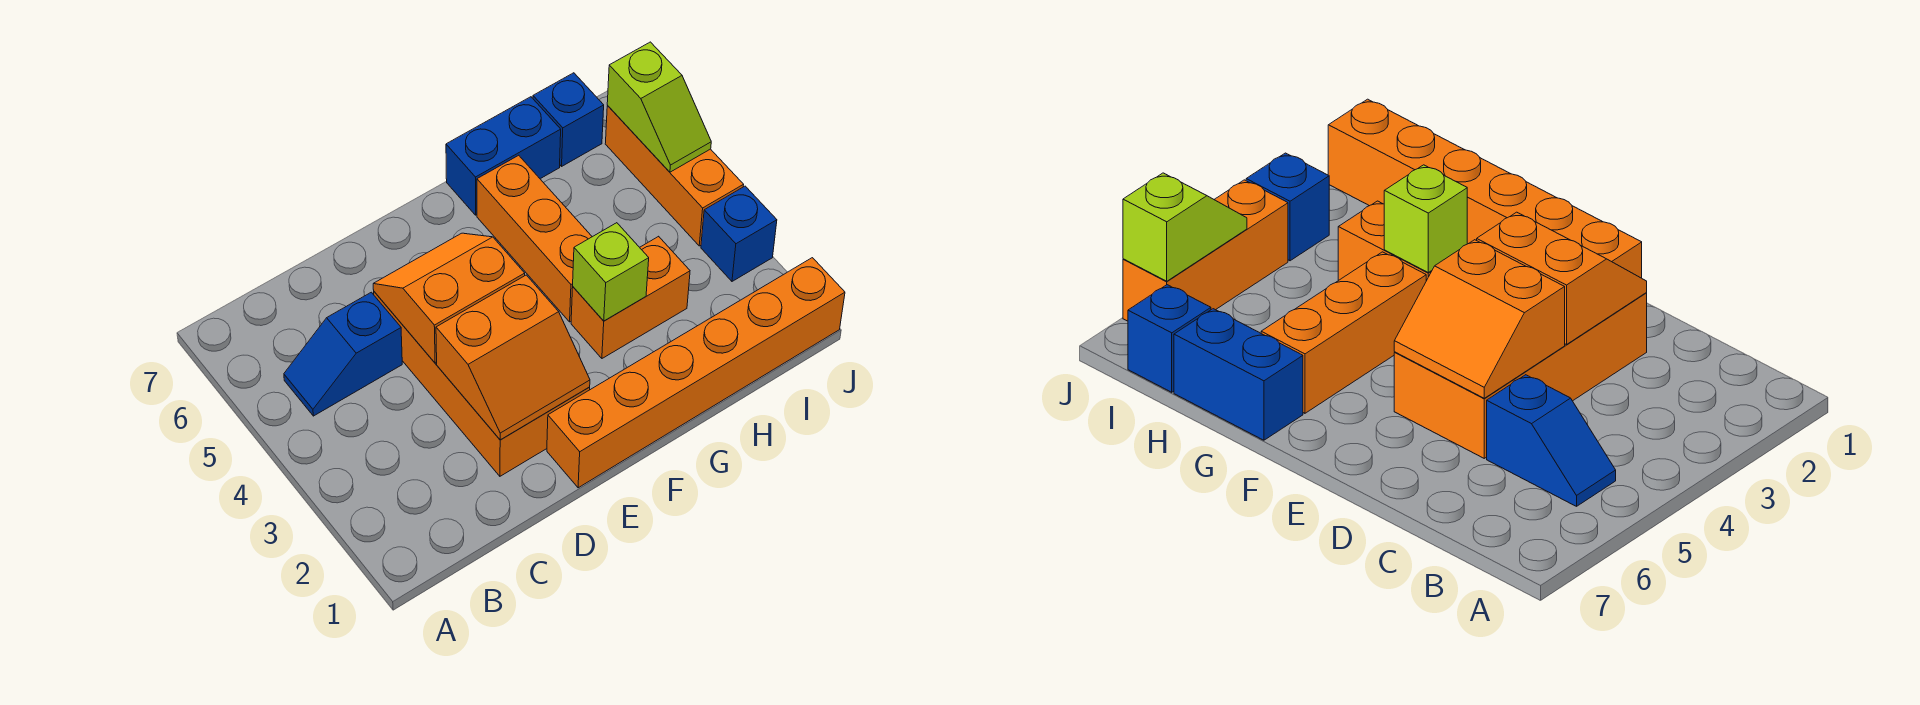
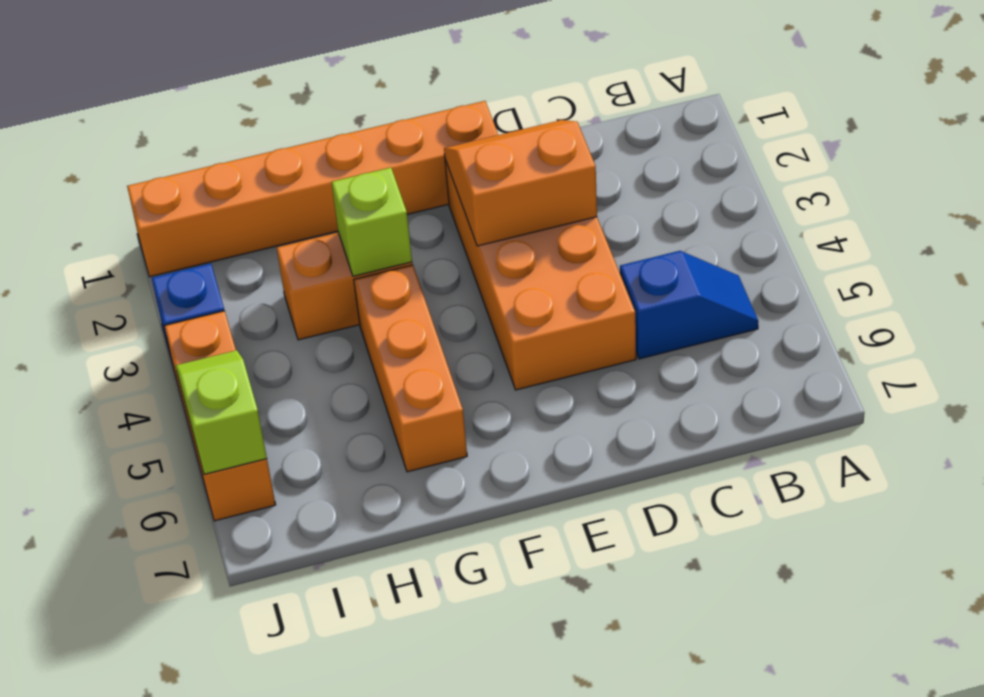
orange 2x2 slope [373,233,525,363] -> none
blue 1x2 brick [446,97,561,215] -> none
blue 1x1 brick [533,73,604,166] -> none

